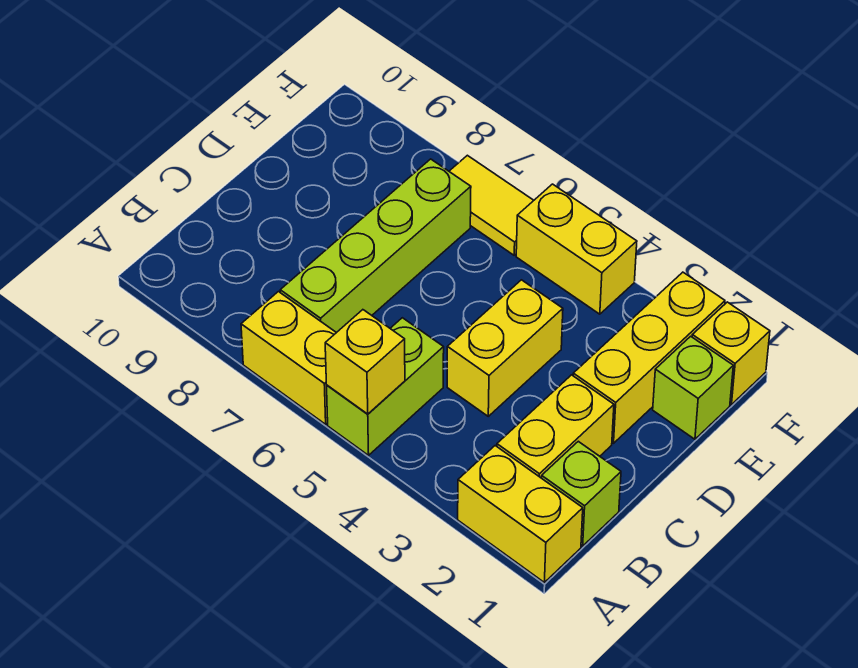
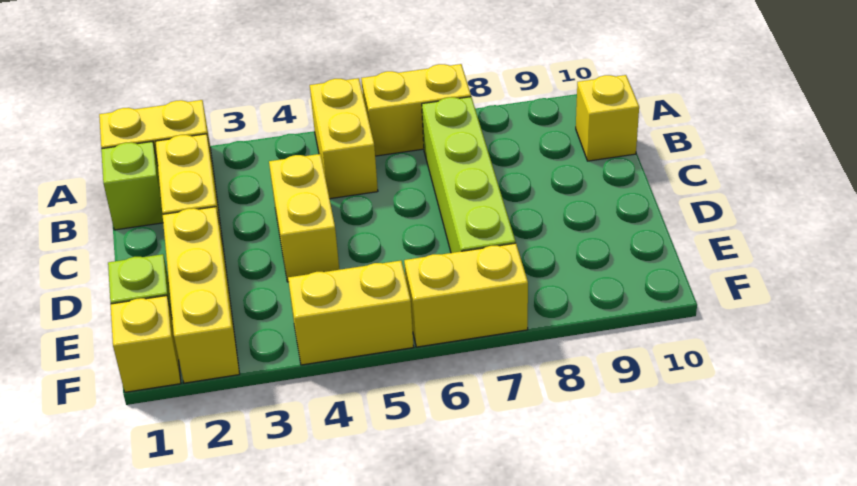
lime 1x2 brick [327,318,444,455] -> yellow 1x2 brick [310,78,378,199]
yellow 1x1 brick [325,310,405,414] -> yellow 1x1 brick moved to [576,75,639,161]
yellow 1x2 tile [449,155,534,255] -> yellow 1x2 brick [404,243,528,347]

